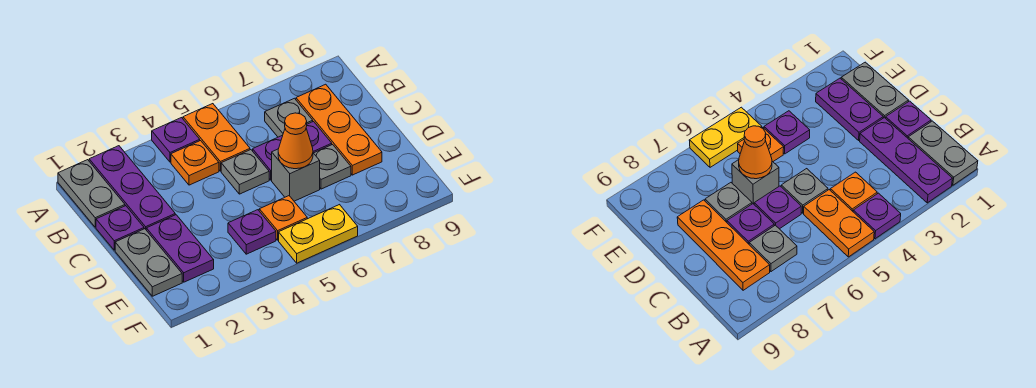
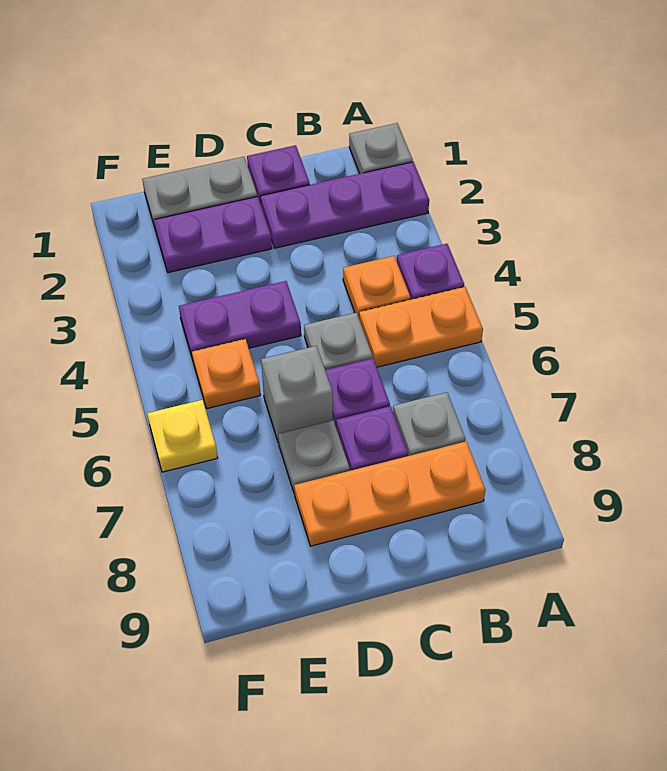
grey 1x2 plate [58,160,125,227] -> grey 1x1 plate [349,123,413,174]
orange 1x1 cone [278,113,313,169] -> none
purple 1x1 plate [228,210,276,254] -> purple 1x2 plate [179,281,301,360]
yellow 1x2 plate [279,205,358,263] -> yellow 1x1 plate [147,400,218,472]

